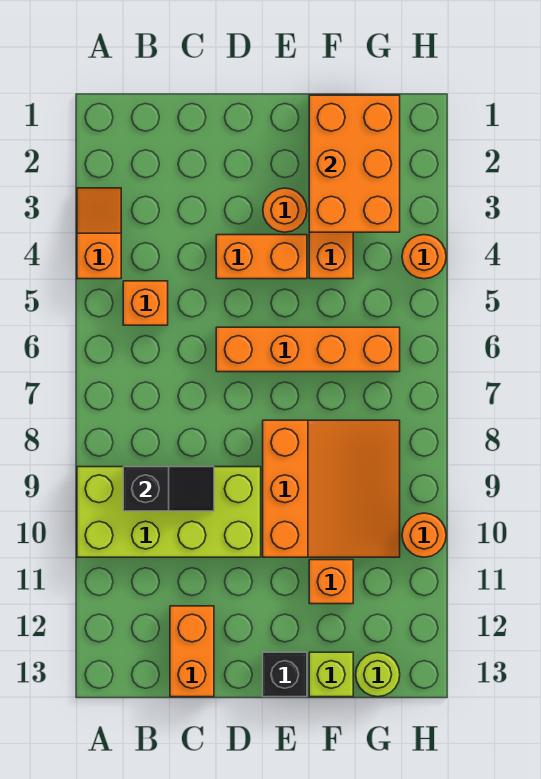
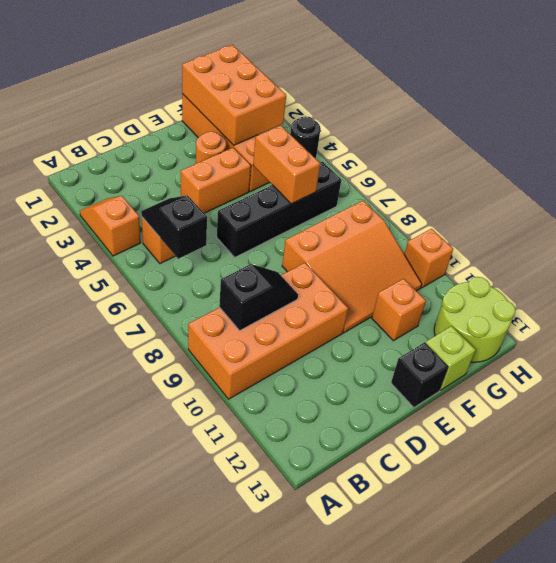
lime 2x4 brick [77,467,261,557] -> orange 2x4 brick [188,263,348,399]
none -> black 1x2 slope [141,195,207,259]
orange 1x2 brick [170,606,214,697] -> orange 1x2 brick moved to [253,125,320,204]
orange 1x4 brick [216,327,400,372] -> black 1x4 brick [217,162,341,257]
orange 3x3 slope [263,420,400,557] -> orange 3x3 slope turned to [282,201,422,333]
lime 1x1 round brick [356,653,400,697] -> lime 2x2 round brick [434,277,515,362]
orange 1x1 round brick [402,235,446,279] -> black 1x1 round brick [290,116,321,159]
orange 1x1 round brick [402,513,446,557] -> orange 1x1 brick [404,229,453,288]

